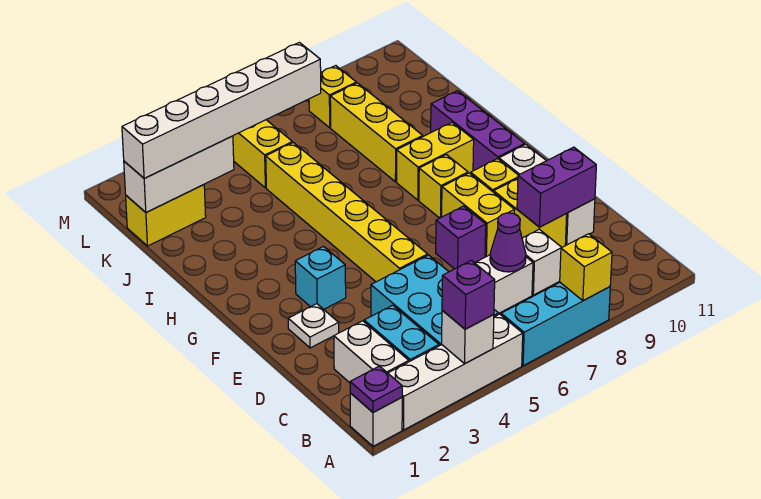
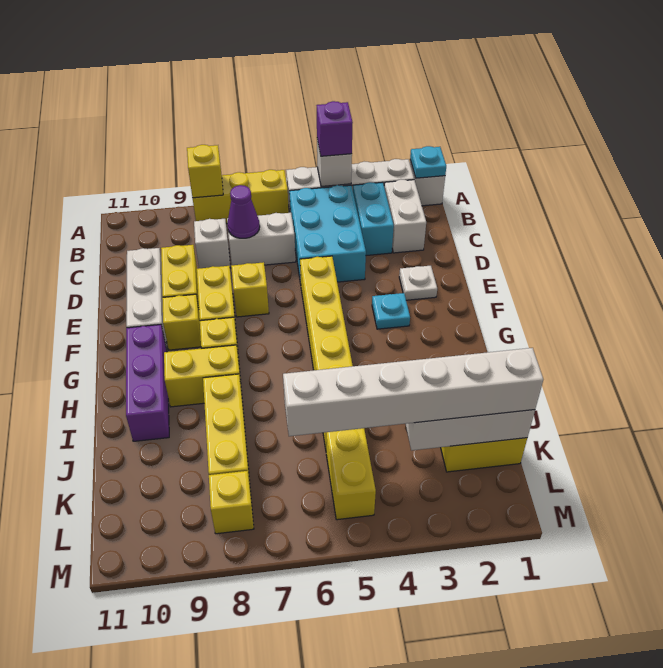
purple 1x1 plate [350,366,402,412] -> cyan 1x1 plate [410,146,446,178]
cyan 1x3 brick [501,282,610,366] -> yellow 1x3 brick [193,170,289,223]
purple 1x2 brick [517,147,596,227] -> none
purple 1x1 brick [436,206,486,269] -> yellow 1x1 brick [231,262,269,317]
cyan 1x1 brick [295,247,346,309] -> cyan 1x1 plate [372,293,410,329]

